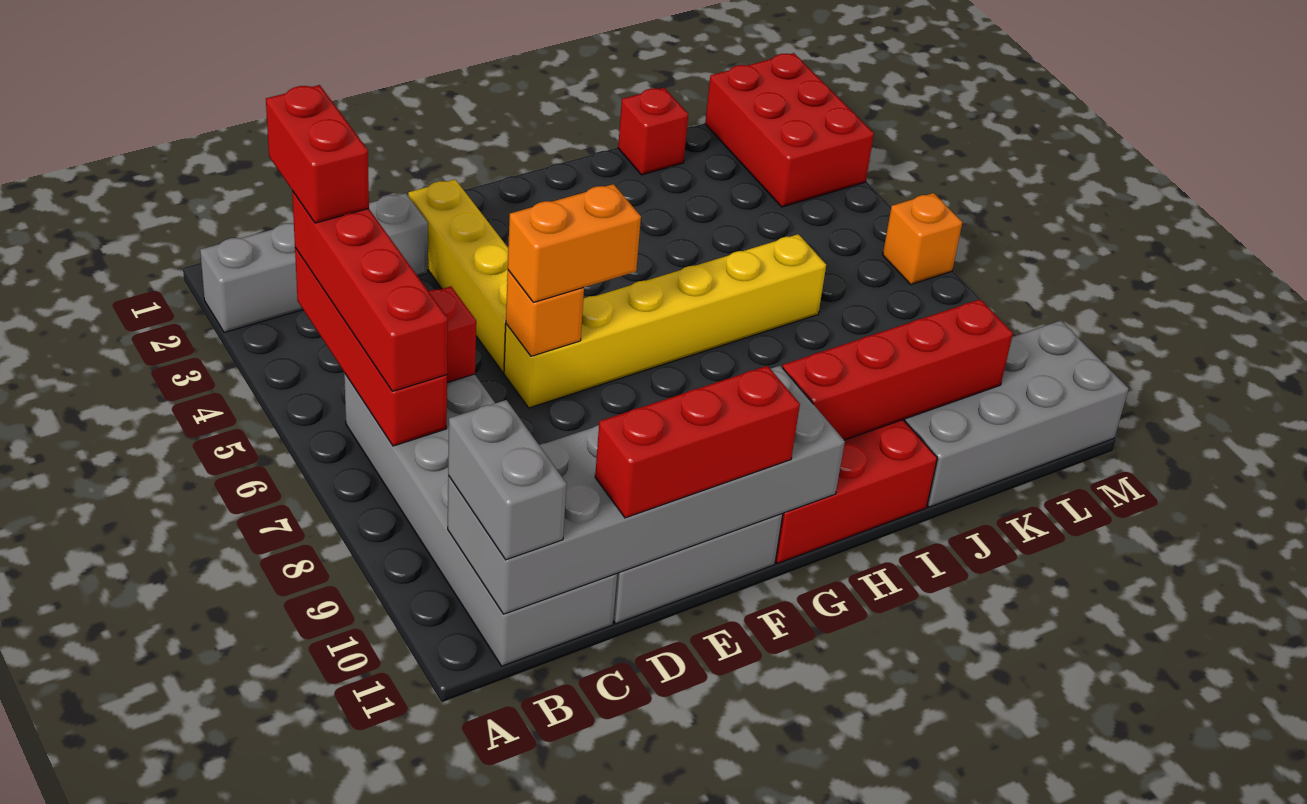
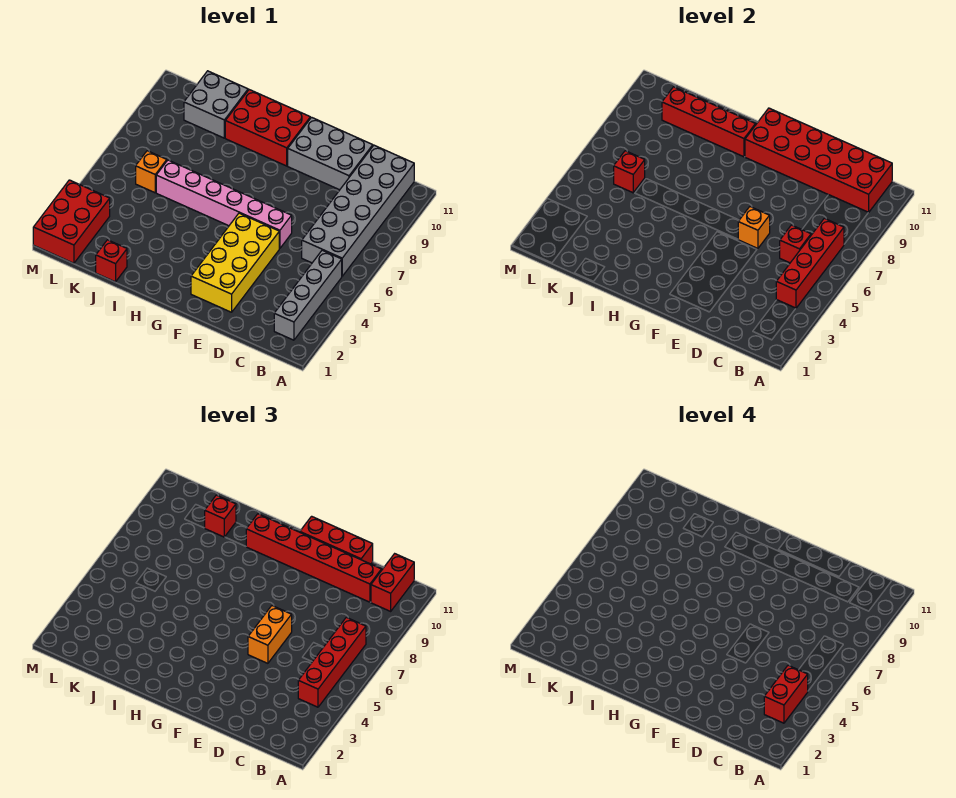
grey 1x4 brick [200,193,428,333] -> grey 1x4 brick turned to [274,250,342,340]
grey 2x6 brick [448,366,845,614] -> red 2x6 brick [745,108,892,213]
grey 1x2 brick [448,400,567,560] -> red 1x2 brick [371,554,414,611]
none -> red 1x6 brick [246,514,381,602]
yellow 1x4 brick [408,180,508,372] -> yellow 2x4 brick [191,213,279,312]
yellow 1x6 brick [504,234,826,408] -> pink 1x6 brick [156,160,292,248]
orange 1x2 brick [508,184,641,303] -> orange 1x2 brick turned to [248,606,292,663]
grey 2x4 brick [903,321,1129,507] -> grey 2x2 brick [184,71,248,138]
none -> red 1x1 brick [205,495,236,537]
none -> red 1x1 brick [614,151,645,193]
orange 1x1 brick [883,193,962,284] -> orange 1x1 brick moved to [136,151,167,193]

